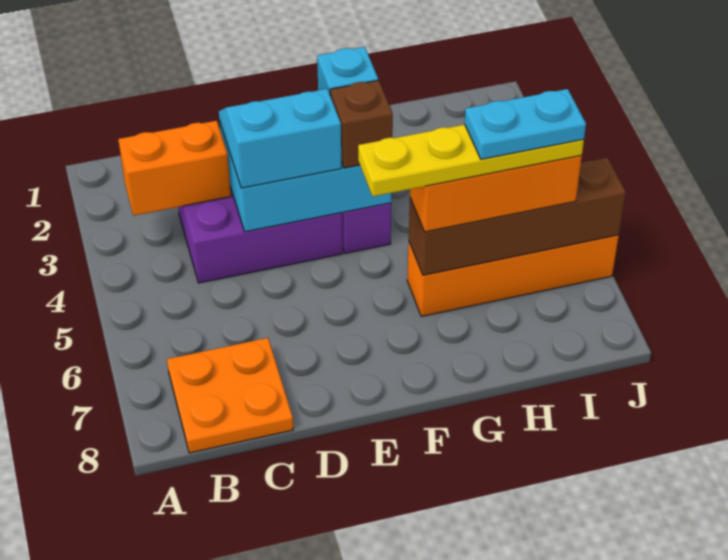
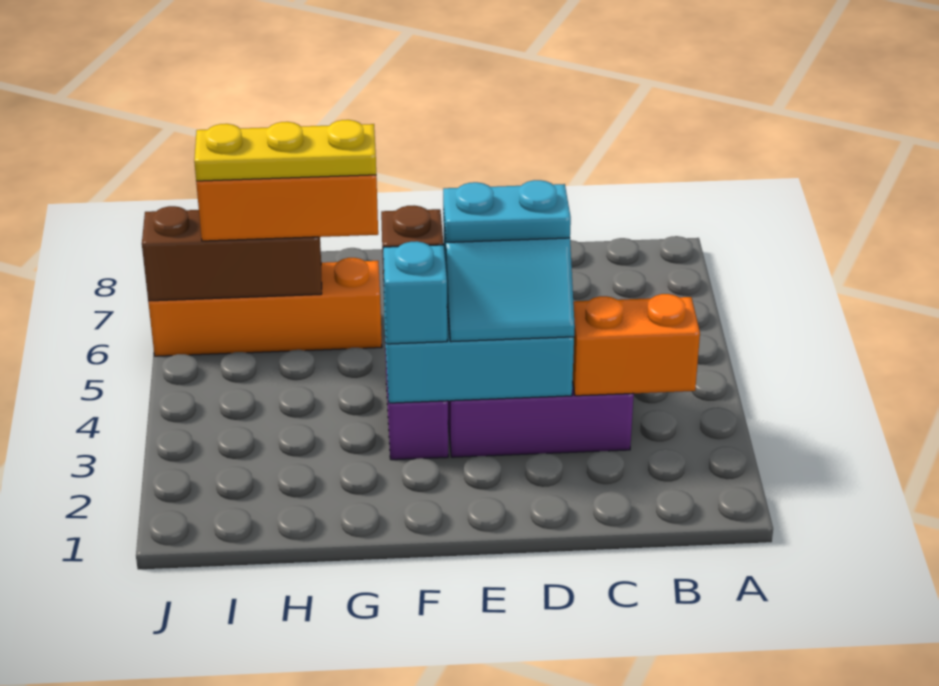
orange 2x2 plate [167,338,293,453] -> none
yellow 1x4 plate [358,124,584,196] -> yellow 1x3 plate [194,120,376,181]
brown 1x4 brick [409,158,626,275] -> brown 1x3 brick [142,206,322,301]
cyan 1x2 plate [465,89,586,159] -> cyan 1x2 plate moved to [443,180,571,242]

